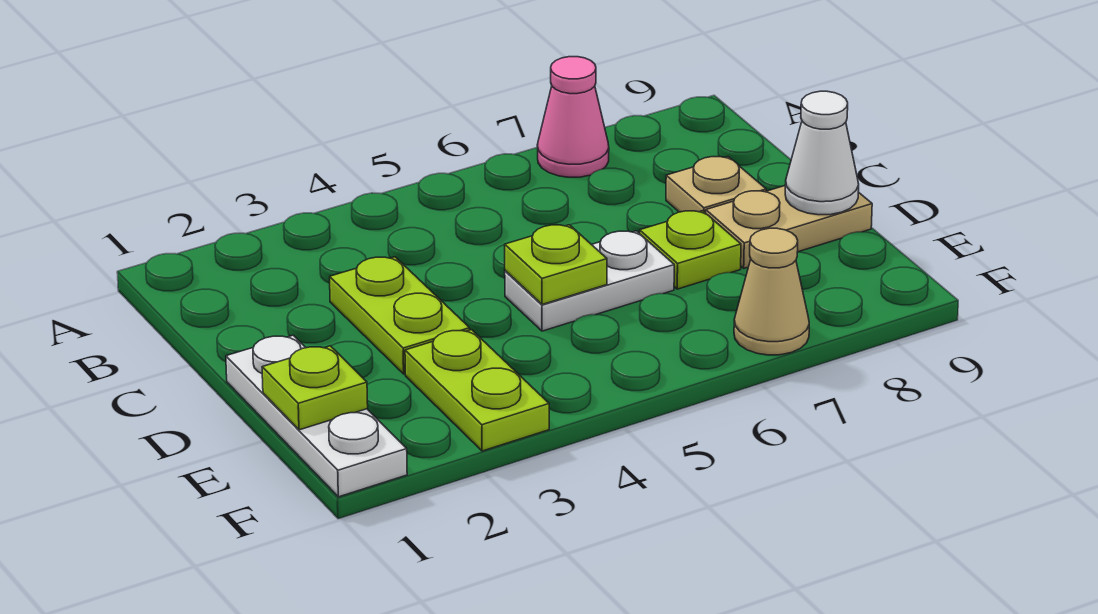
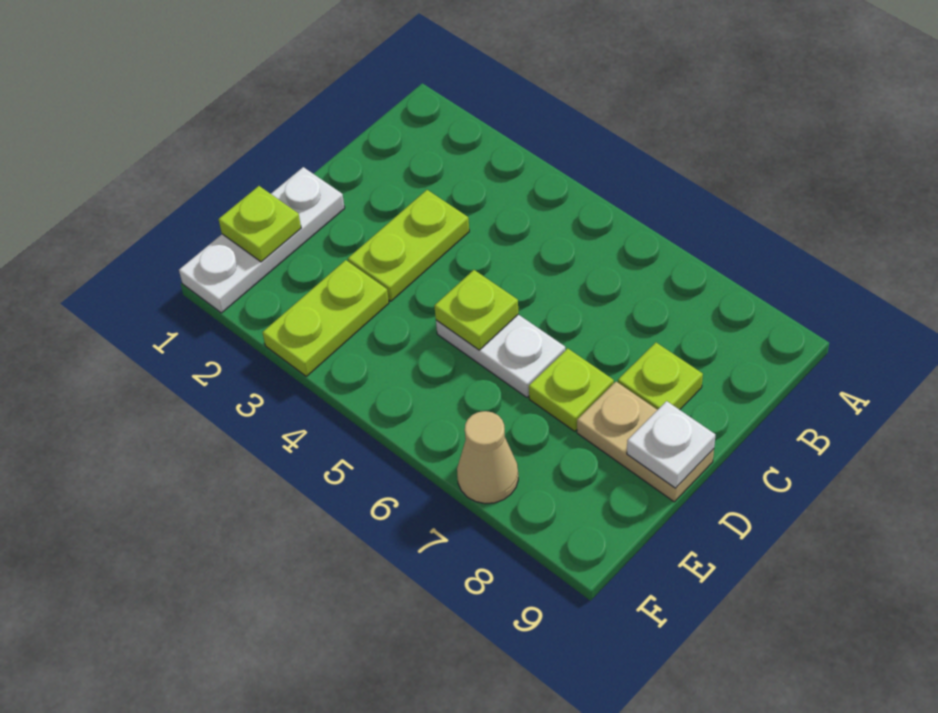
pink 1x1 cone [537,57,609,177] -> none
tan 1x1 plate [666,157,766,213] -> lime 1x1 plate [618,343,703,410]
white 1x1 cone [785,91,859,215] -> white 1x1 plate [627,401,715,488]

